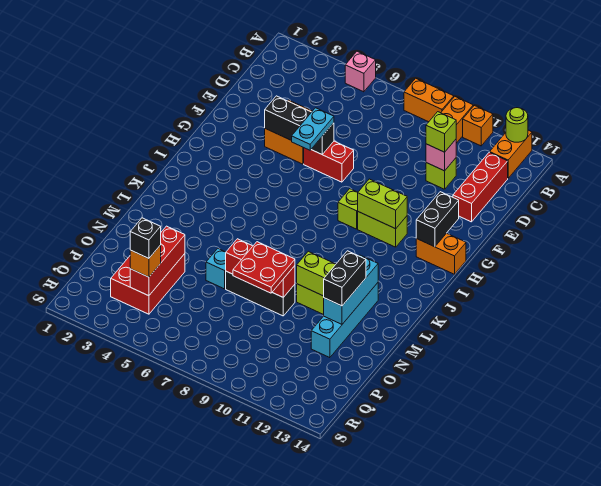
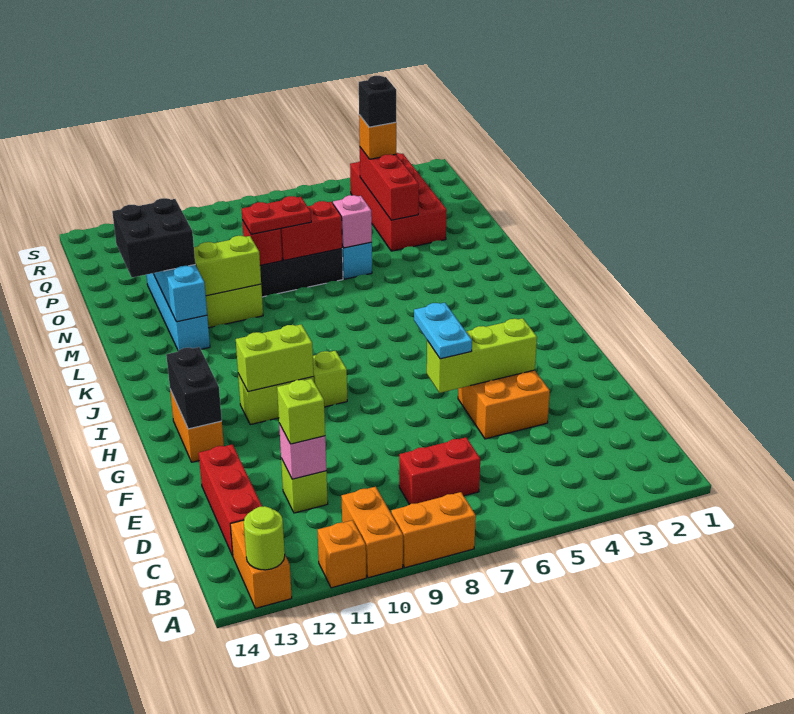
pink 1x1 brick [345,51,376,92] -> pink 1x1 brick moved to [333,195,372,248]
black 1x3 brick [265,96,334,155] -> lime 1x3 brick [427,318,537,393]
red 1x2 brick [304,141,354,182] -> red 1x2 brick moved to [399,437,480,505]
orange 1x2 brick [416,233,466,274] -> orange 1x2 brick turned to [170,390,224,462]
black 1x2 brick [324,251,366,306] -> black 2x2 brick [112,198,195,277]
red 2x2 plate [233,242,295,293] -> red 1x2 plate [242,196,311,234]
red 2x3 brick [111,254,185,314] -> red 2x4 brick [350,153,447,251]

